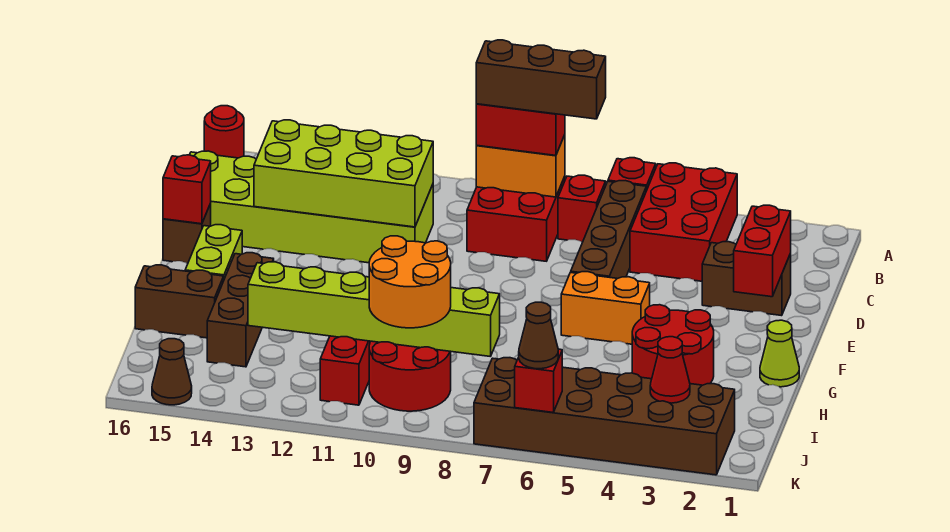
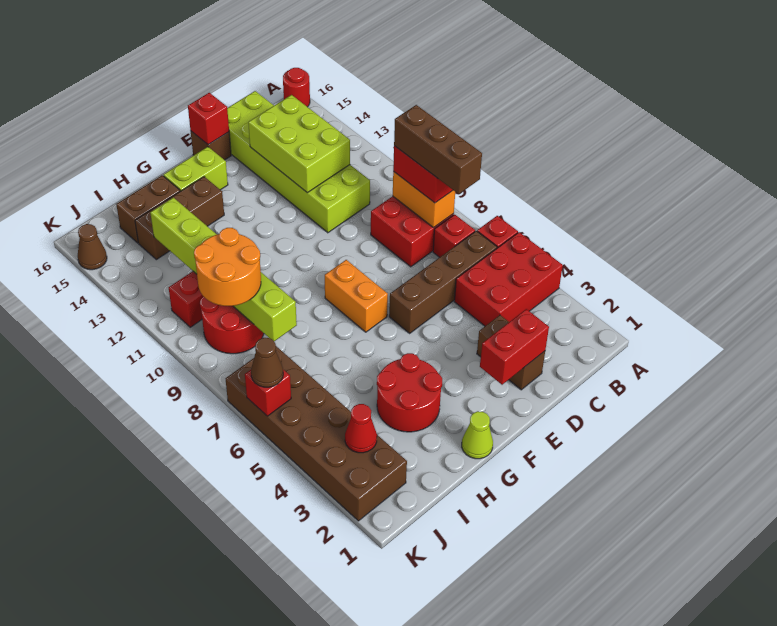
lime 2x4 brick [254,120,433,227] -> lime 2x3 brick [248,95,350,193]
orange 1x2 brick [561,272,650,344] -> orange 1x2 brick moved to [325,260,388,332]
brown 1x2 brick [135,265,224,338] -> brown 1x2 brick turned to [116,175,180,243]

